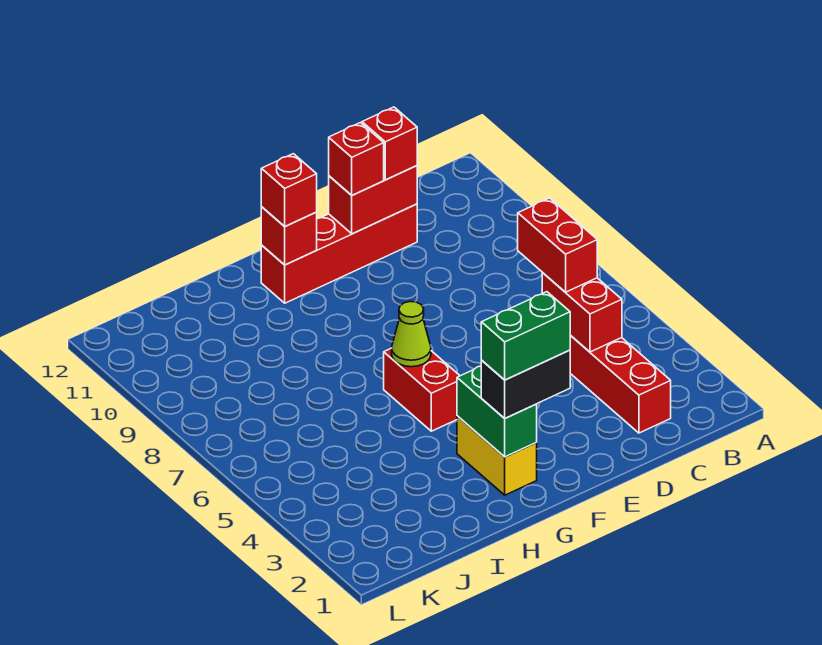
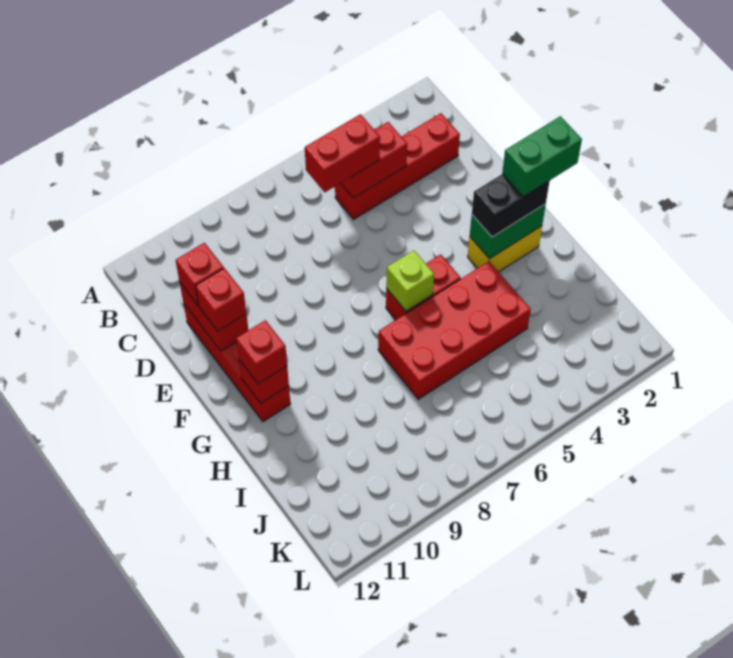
black 1x2 brick [481,350,570,418] -> black 1x2 brick turned to [472,174,550,237]
green 1x2 brick [481,292,570,380] -> green 1x2 brick turned to [502,116,582,197]
lime 1x1 cone [392,302,431,367] -> lime 1x1 brick [386,250,434,311]
none -> red 2x4 brick [378,261,531,399]

